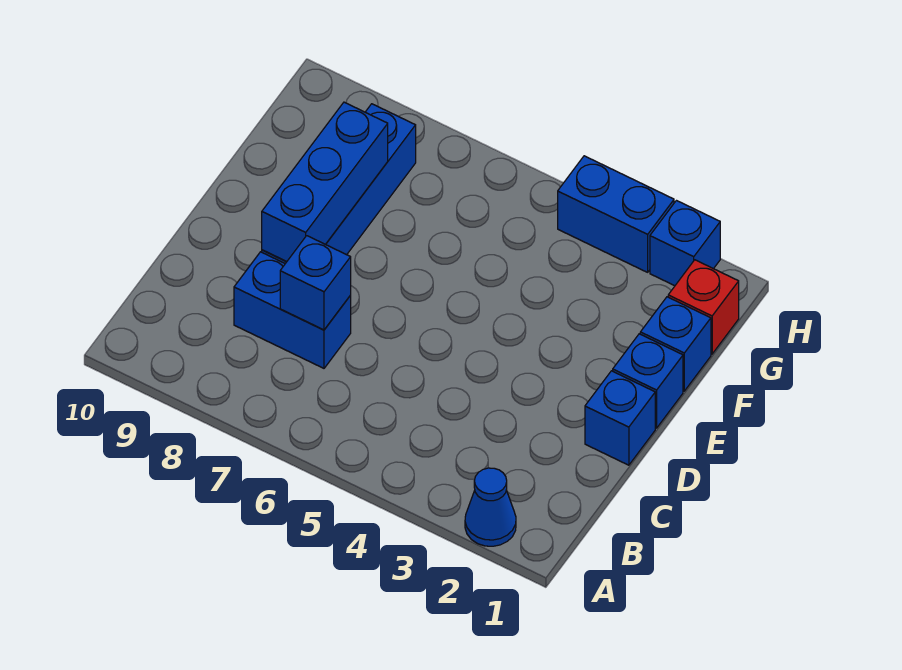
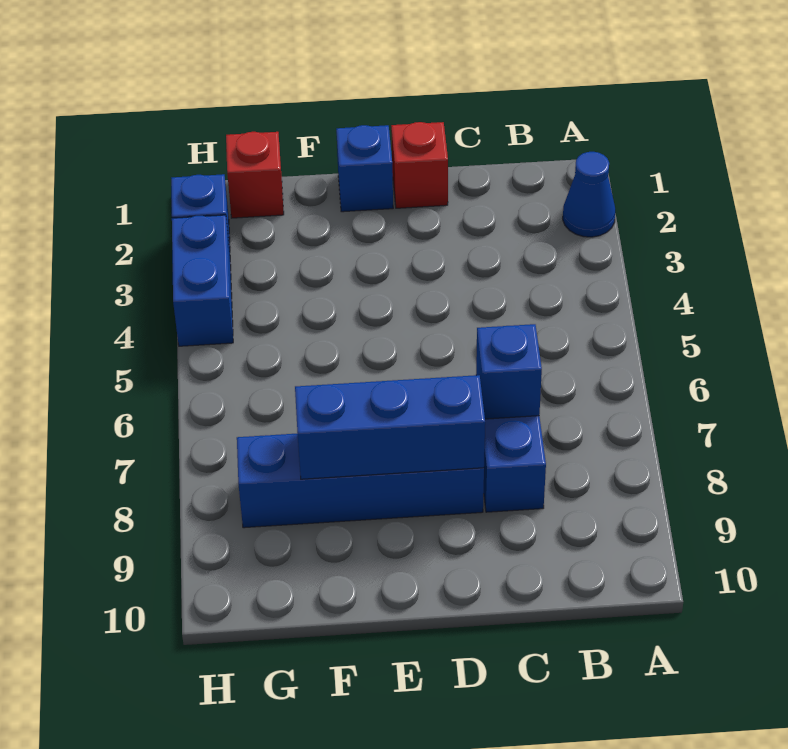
blue 1x1 brick [585,371,655,465] -> red 1x1 brick [391,122,448,208]
blue 1x1 brick [640,297,711,391] -> none

